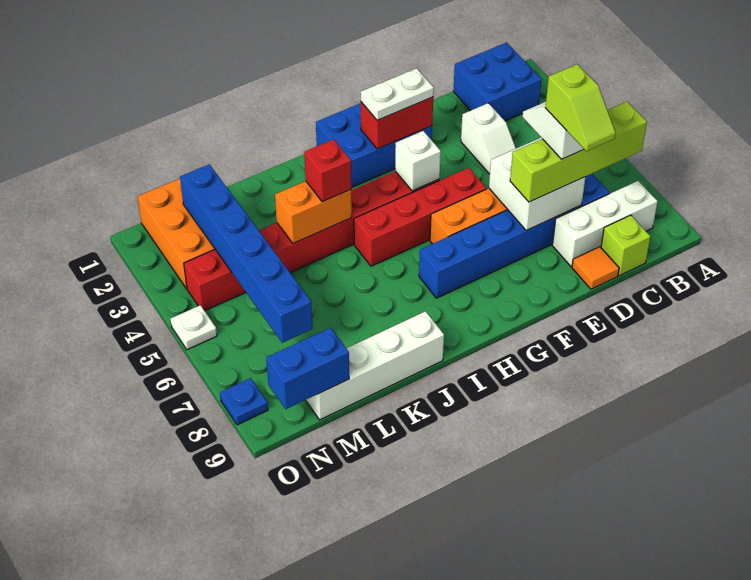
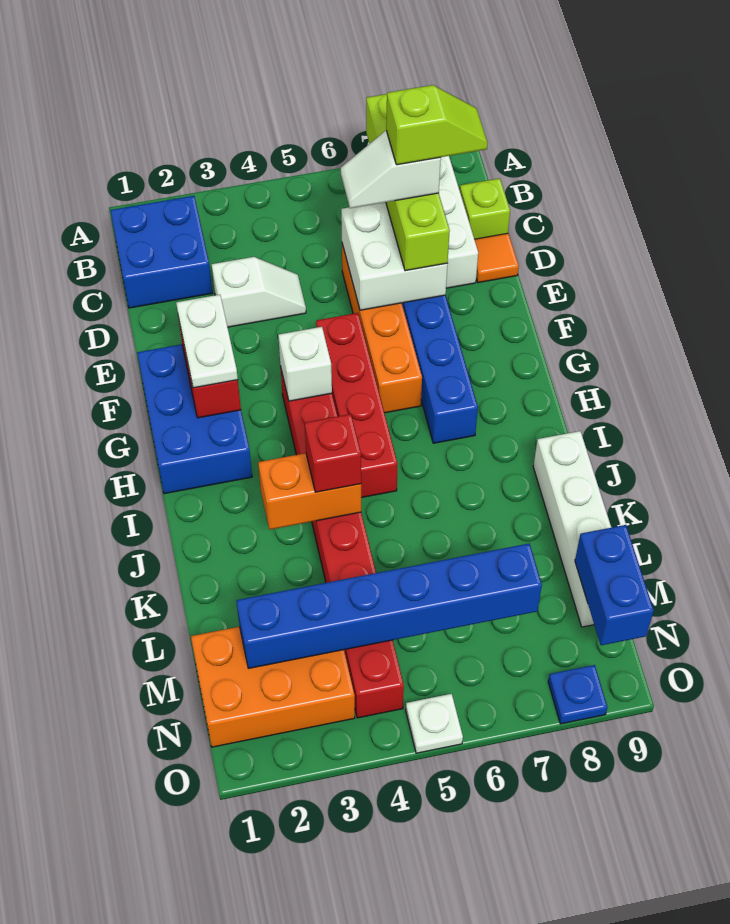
orange 1x2 brick [275,181,352,243] -> orange 1x2 brick turned to [258,453,361,529]

